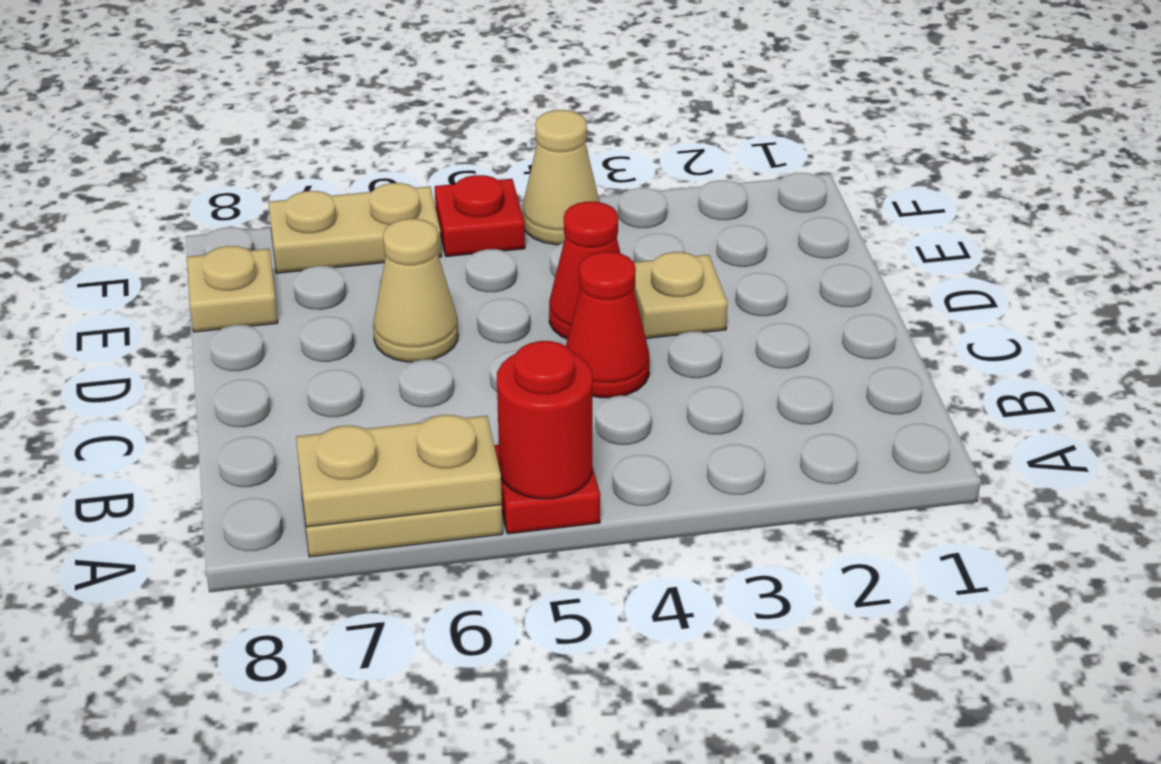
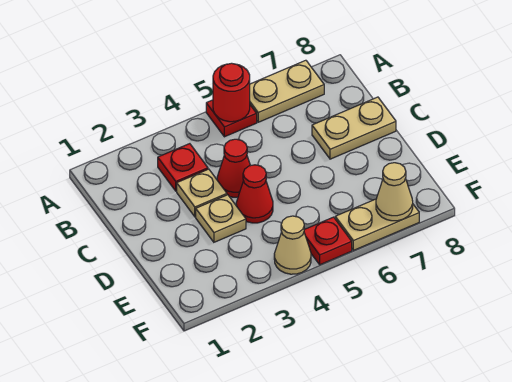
tan 1x2 plate [296,415,502,527] -> tan 1x2 plate moved to [312,97,396,159]
none -> red 1x1 plate [158,144,208,191]
tan 1x1 cone [373,219,458,362] -> tan 1x1 cone moved to [376,163,413,221]
tan 1x1 plate [187,246,278,332] -> tan 1x1 plate moved to [177,169,227,217]

